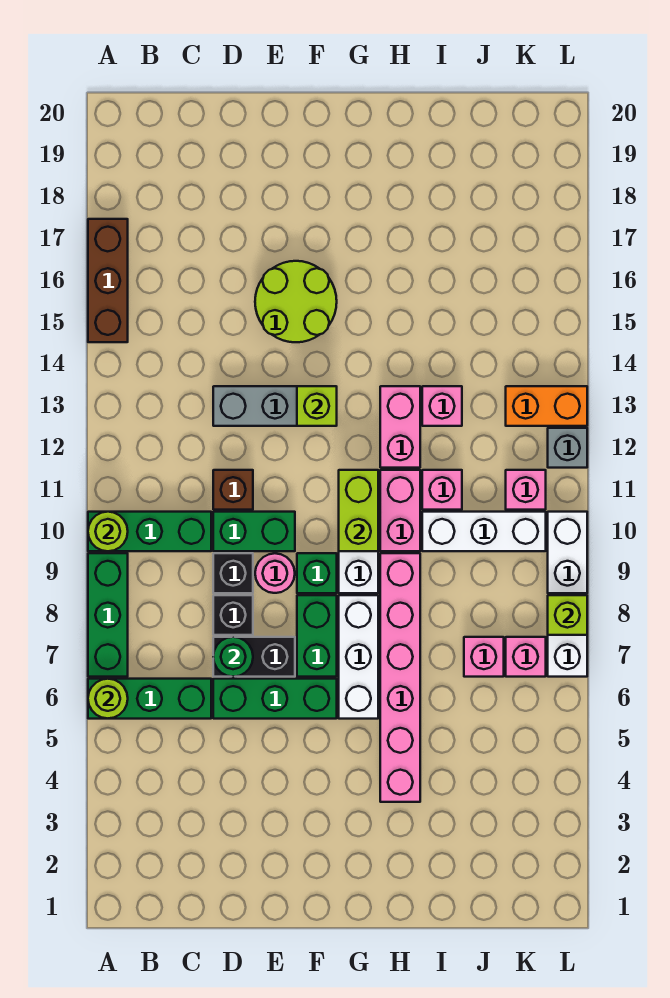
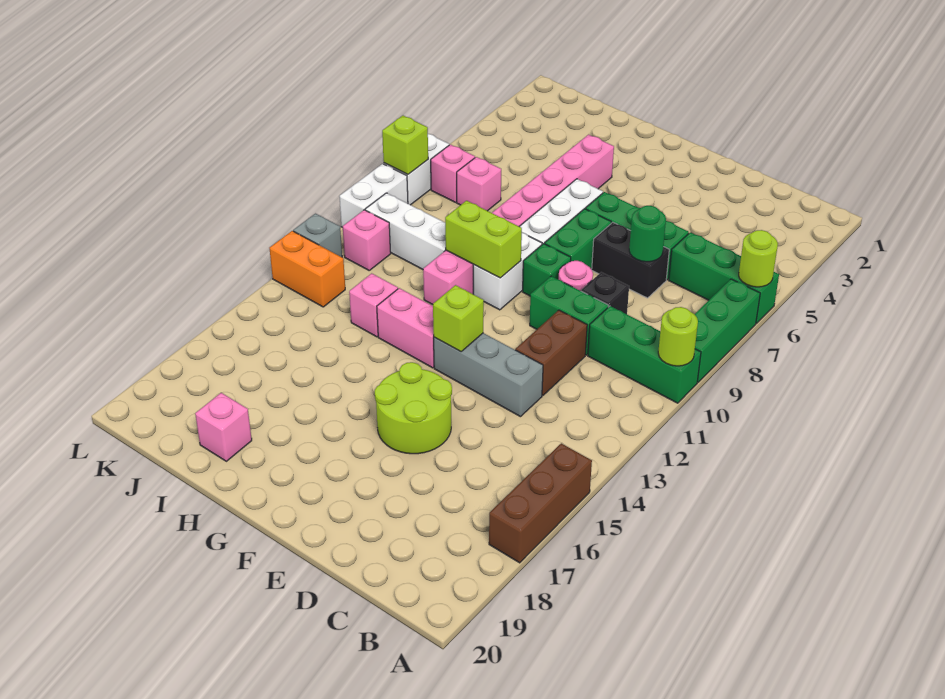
black 1x1 brick [213,595,253,635] -> none
brown 1x1 brick [213,470,253,510] -> brown 1x2 brick [515,310,587,396]
lime 1x2 brick [339,470,378,551] -> lime 1x2 brick turned to [445,201,522,278]
pink 1x2 brick [380,386,420,468] -> pink 1x2 brick turned to [377,288,434,368]
pink 1x1 brick [422,470,462,510] -> pink 1x1 brick moved to [195,393,252,461]

